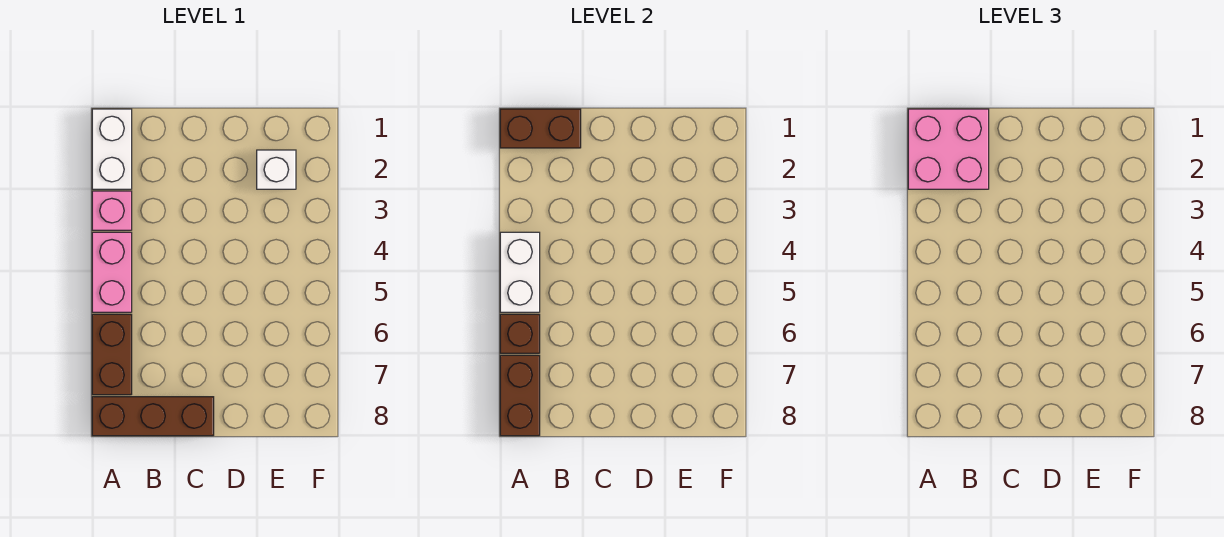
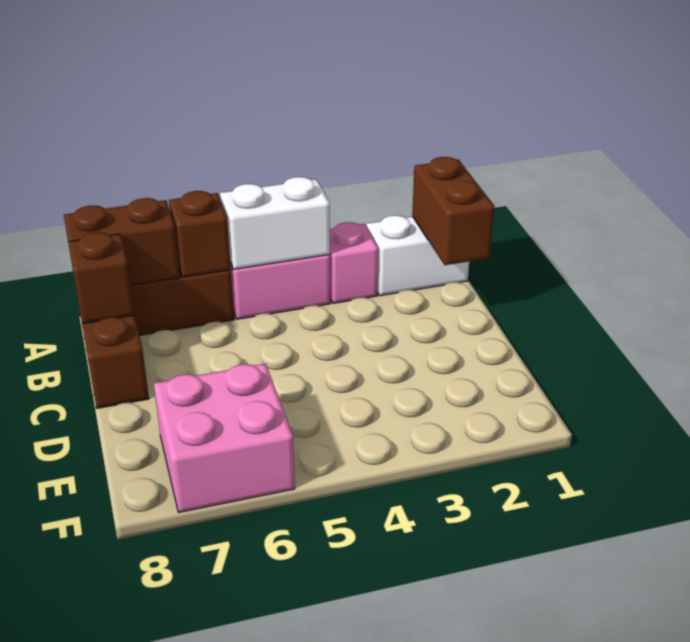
pink 2x2 brick [908,109,989,189] -> pink 2x2 brick moved to [154,364,295,512]
none -> brown 1x1 brick [68,232,135,324]
white 1x1 brick [257,150,296,189] -> none

